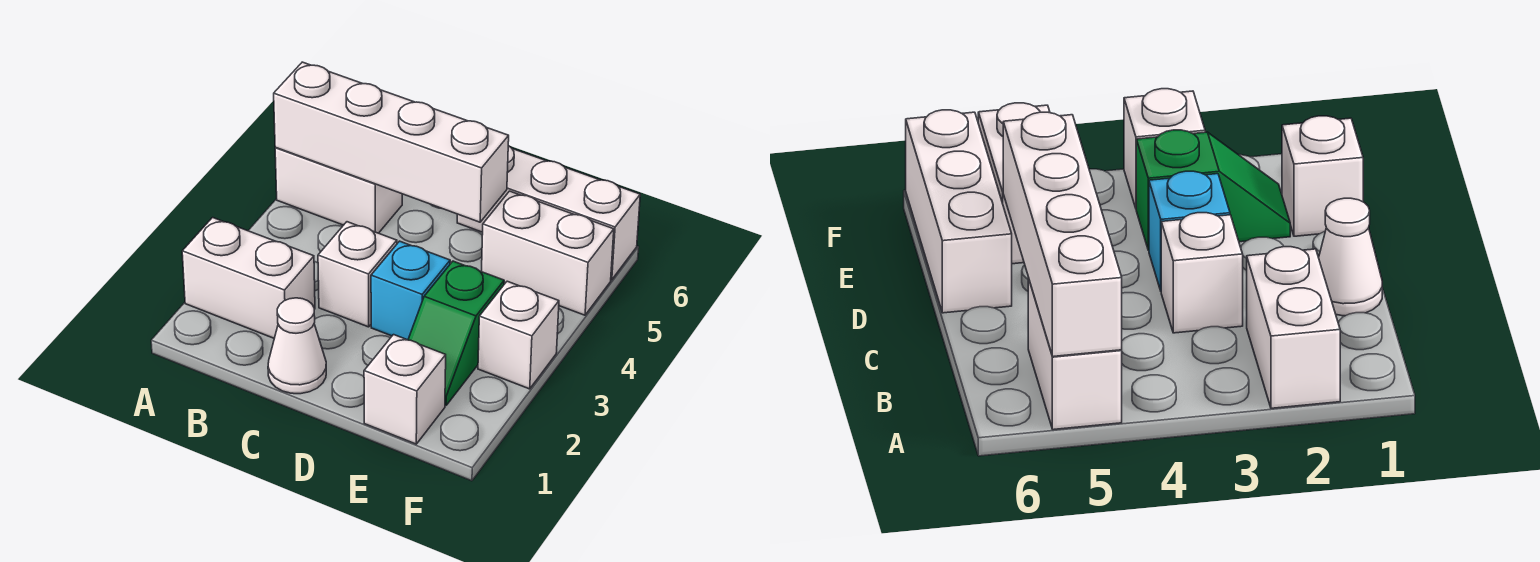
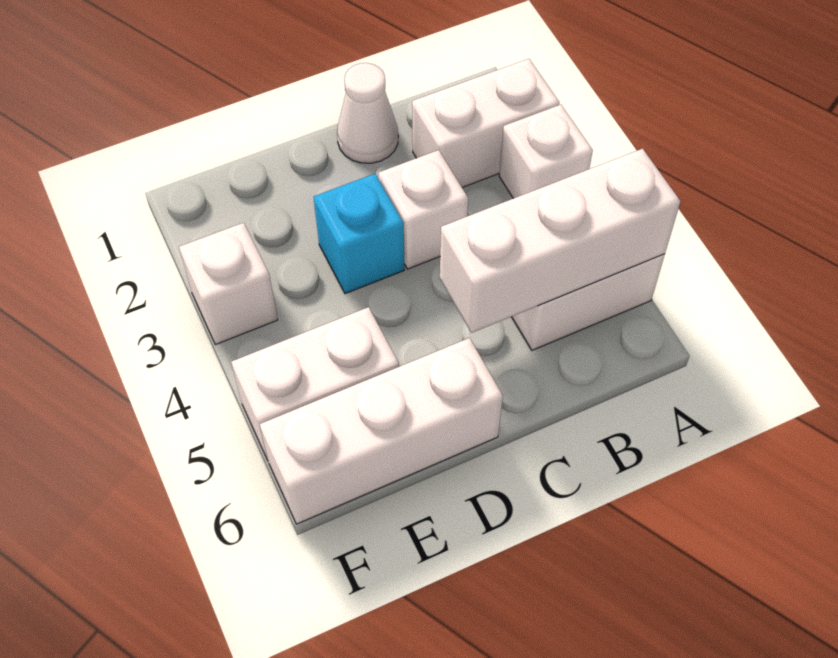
white 1x4 brick [274,62,509,222] -> white 1x3 brick [440,149,680,333]
white 1x1 brick [364,335,446,444] -> white 1x1 brick moved to [499,105,593,199]
green 1x2 slope [408,261,504,405] -> none

